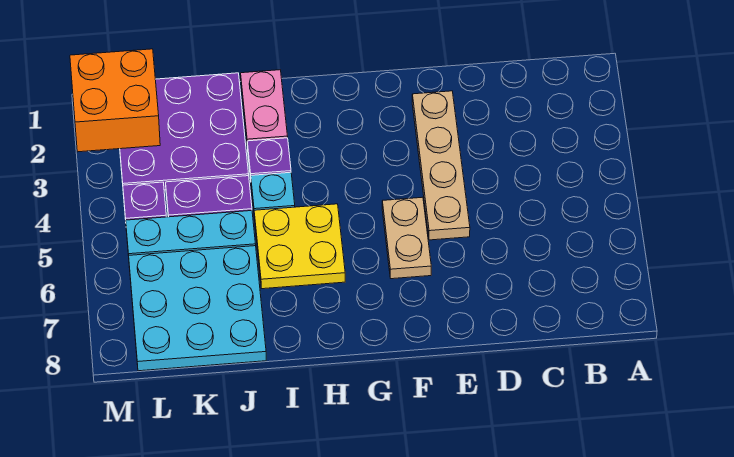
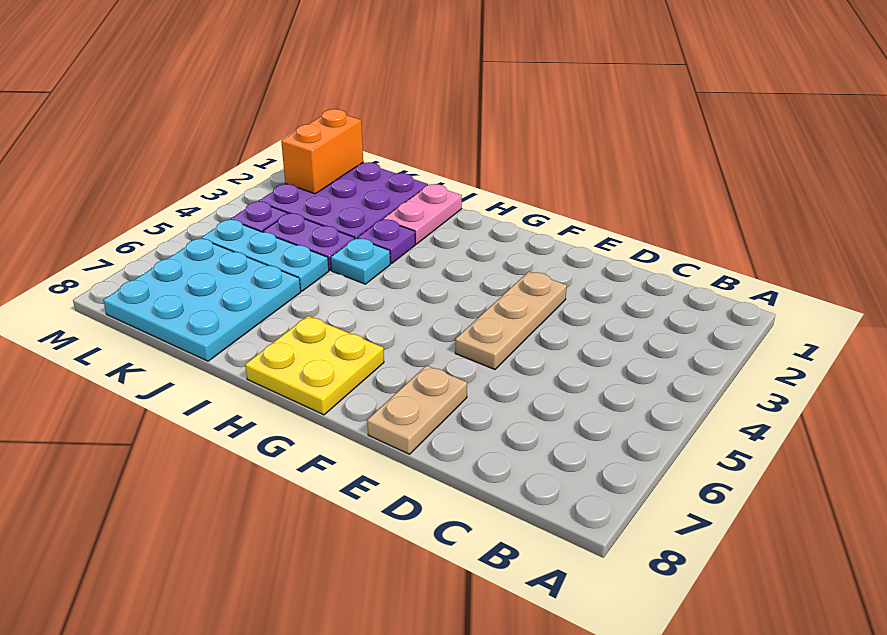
tan 1x4 plate [412,91,470,240] -> tan 1x3 plate [455,272,567,369]
tan 1x2 plate [382,197,431,279] -> tan 1x2 plate moved to [367,365,467,454]
yellow 2x2 plate [254,204,345,289] -> yellow 2x2 plate moved to [245,316,384,415]
orange 2x2 brick [70,49,160,152] -> orange 1x2 brick [281,109,363,194]

